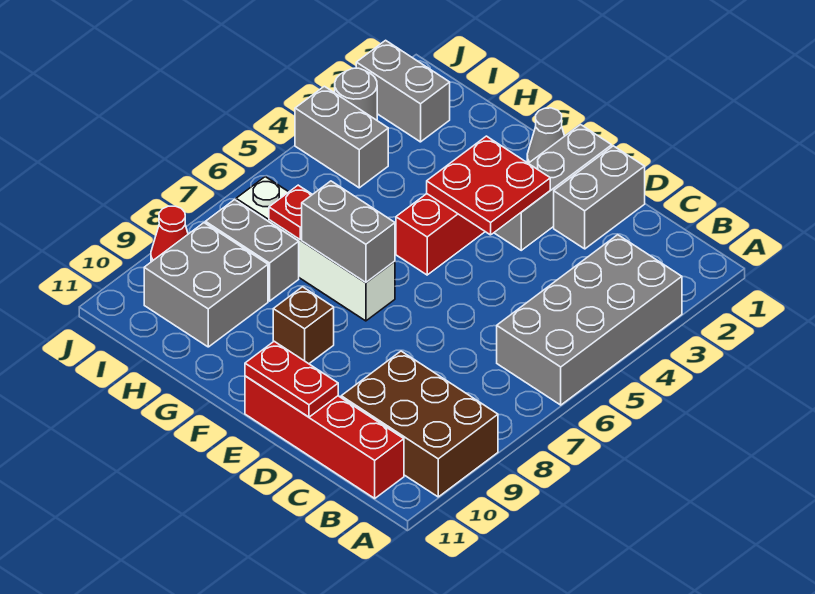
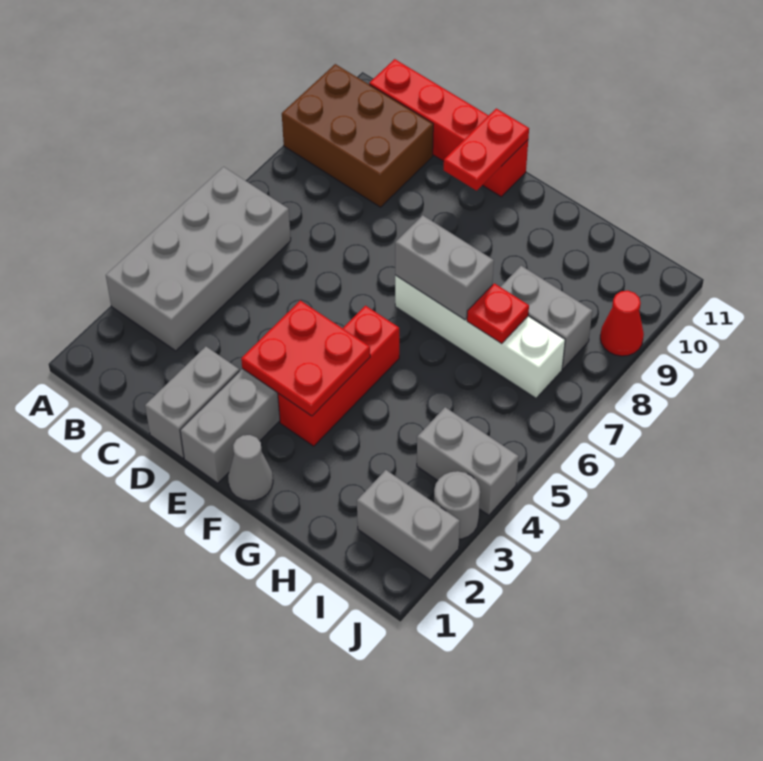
red 1x2 plate [245,341,338,417] -> red 1x2 plate turned to [444,108,529,191]
brown 1x1 brick [273,287,334,364] -> none
grey 2x2 brick [144,223,268,347] -> none

